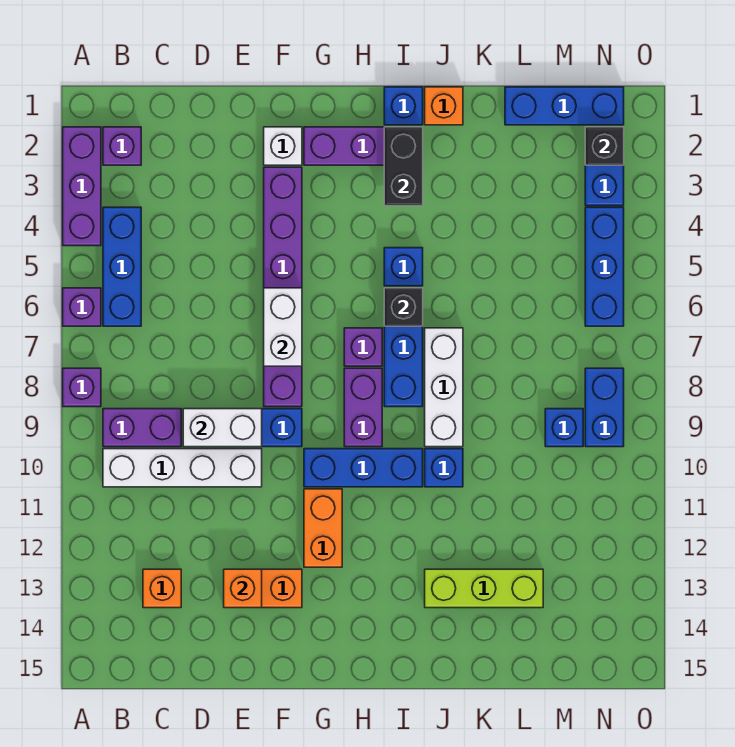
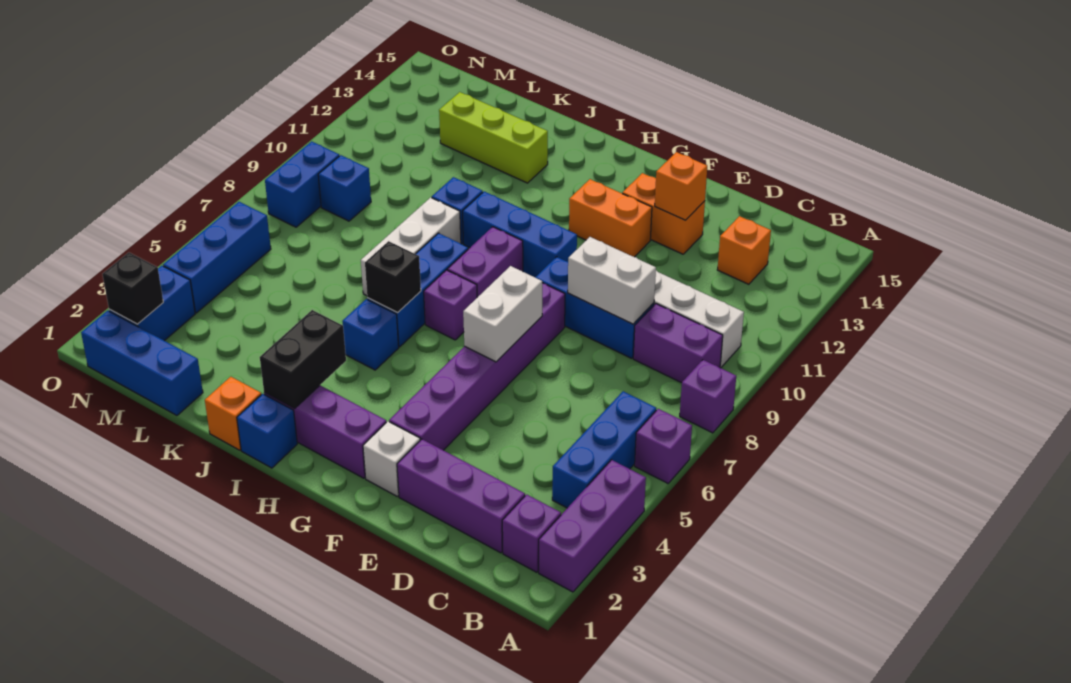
none -> purple 1x3 brick [397,439,525,553]
orange 1x2 brick [304,489,342,567] -> orange 1x2 brick turned to [569,179,652,257]

